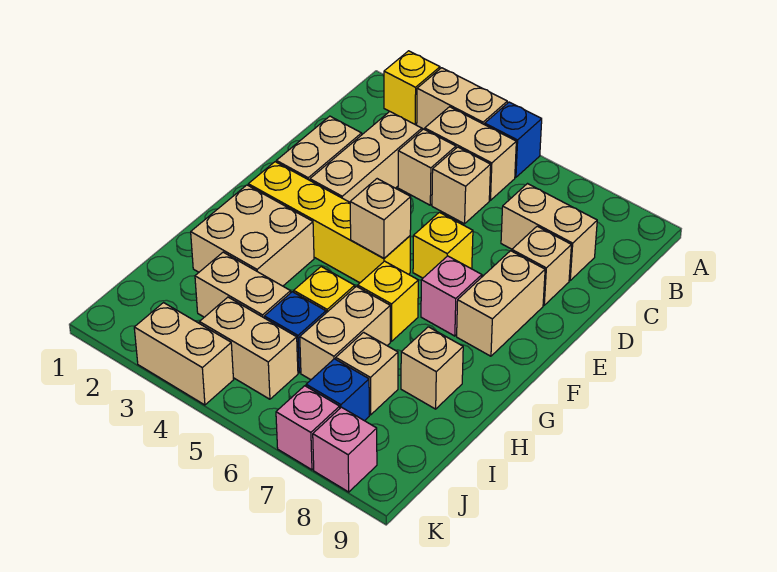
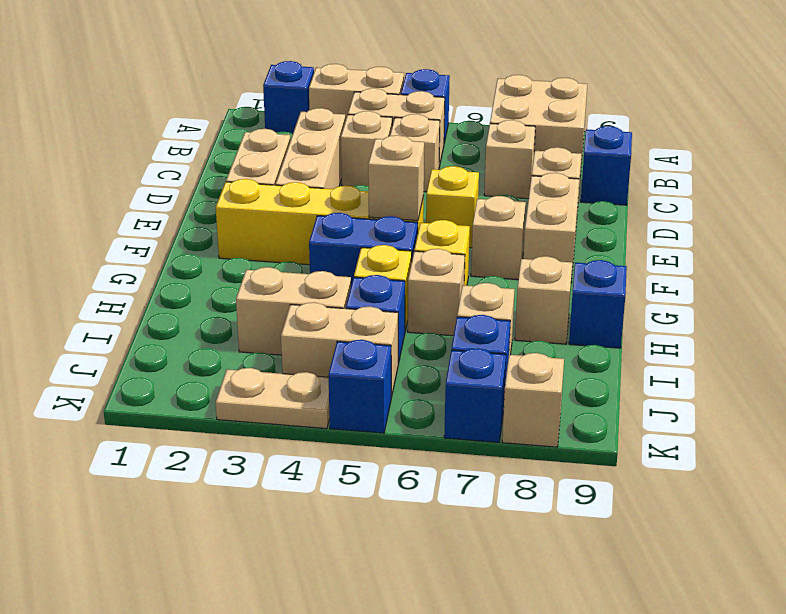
yellow 1x1 brick [384,51,440,125] -> blue 1x1 brick [263,61,314,134]
tan 1x2 brick [501,184,597,280] -> tan 1x1 brick [484,120,535,199]
none -> blue 1x1 brick [581,126,632,205]
pink 1x1 brick [421,256,482,336] -> tan 1x1 brick [471,196,526,280]
tan 2x2 brick [191,185,314,286] -> tan 2x2 brick moved to [490,75,587,175]
none -> blue 1x2 brick [309,213,418,285]
tan 1x2 brick [300,286,390,380] -> tan 1x1 brick [408,249,465,336]
none -> blue 1x1 brick [569,260,627,348]
tan 1x2 brick [134,303,234,405] -> tan 1x2 plate [216,368,330,429]
none -> blue 1x1 brick [328,340,391,433]
pink 1x1 brick [276,386,340,470] -> blue 1x1 brick [444,348,506,442]
pink 1x1 brick [313,407,377,492] -> tan 1x1 brick [502,353,564,447]

